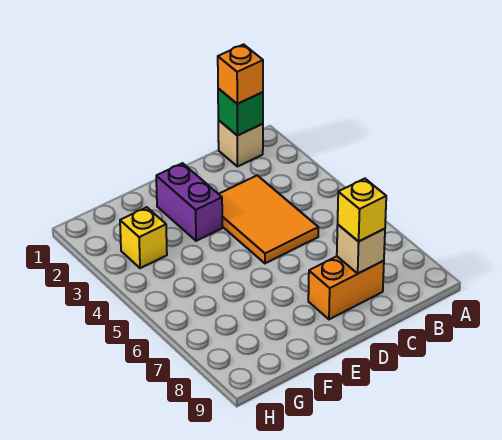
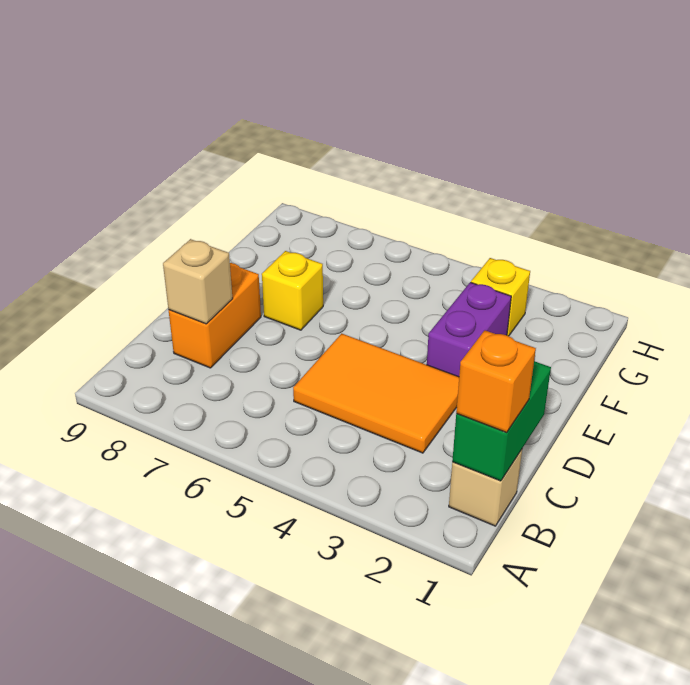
green 1x1 brick [218,89,263,136] -> green 1x2 brick [452,361,551,481]
yellow 1x1 brick [338,179,386,242] -> yellow 1x1 brick moved to [262,251,323,330]
purple 1x2 brick [156,163,222,241] -> purple 1x2 brick turned to [427,282,511,377]

